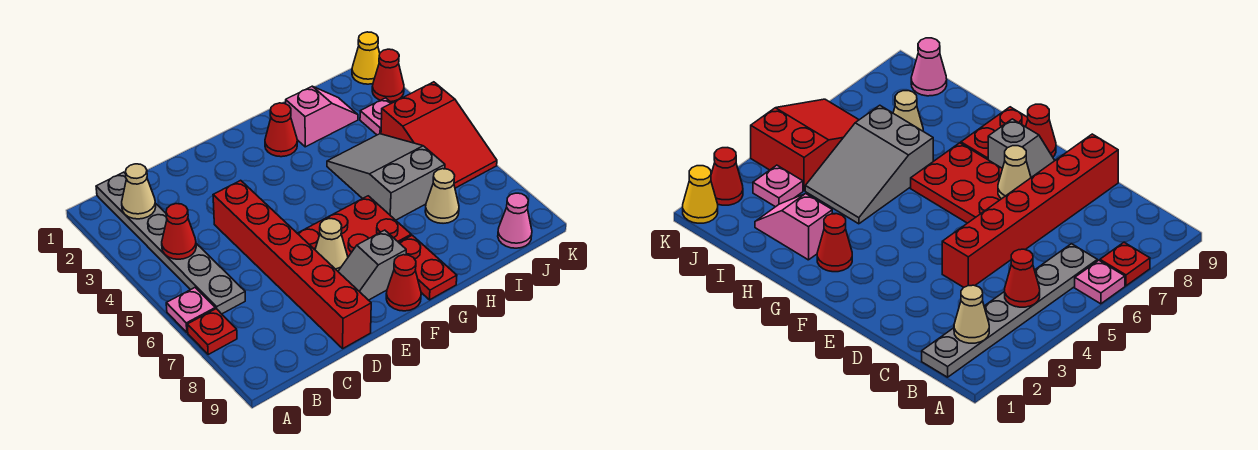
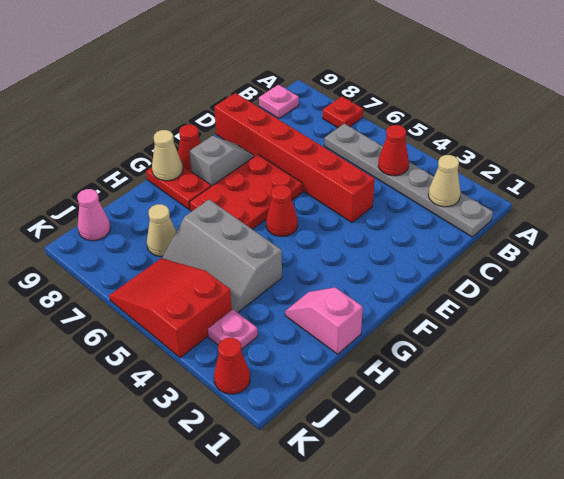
pink 1x1 plate [166,288,215,333] -> pink 1x1 plate moved to [259,85,299,118]
tan 1x1 cone [315,219,348,271] -> tan 1x1 cone moved to [152,130,183,181]
red 1x1 cone [265,103,297,157] -> red 1x1 cone moved to [266,185,298,236]
pink 1x2 slope [286,86,358,147] -> pink 1x2 slope turned to [285,287,363,354]
grey 2x3 slope [327,134,445,220] -> grey 2x3 slope turned to [162,200,282,313]
yellow 1x1 cone [352,32,380,84] -> none

